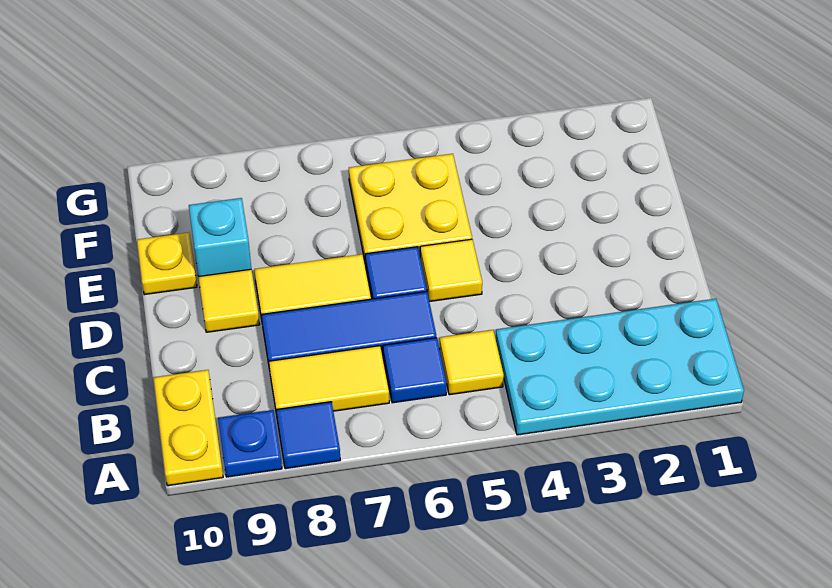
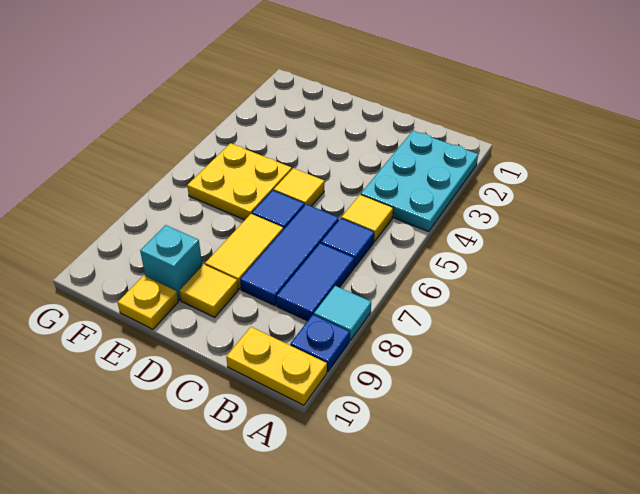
cyan 2x4 plate [496,299,744,435] -> cyan 2x3 plate [361,131,478,232]
blue 1x1 tile [276,402,340,469] -> cyan 1x1 tile [314,286,371,340]
yellow 1x2 tile [269,346,389,415] -> blue 1x2 tile [276,243,354,321]

